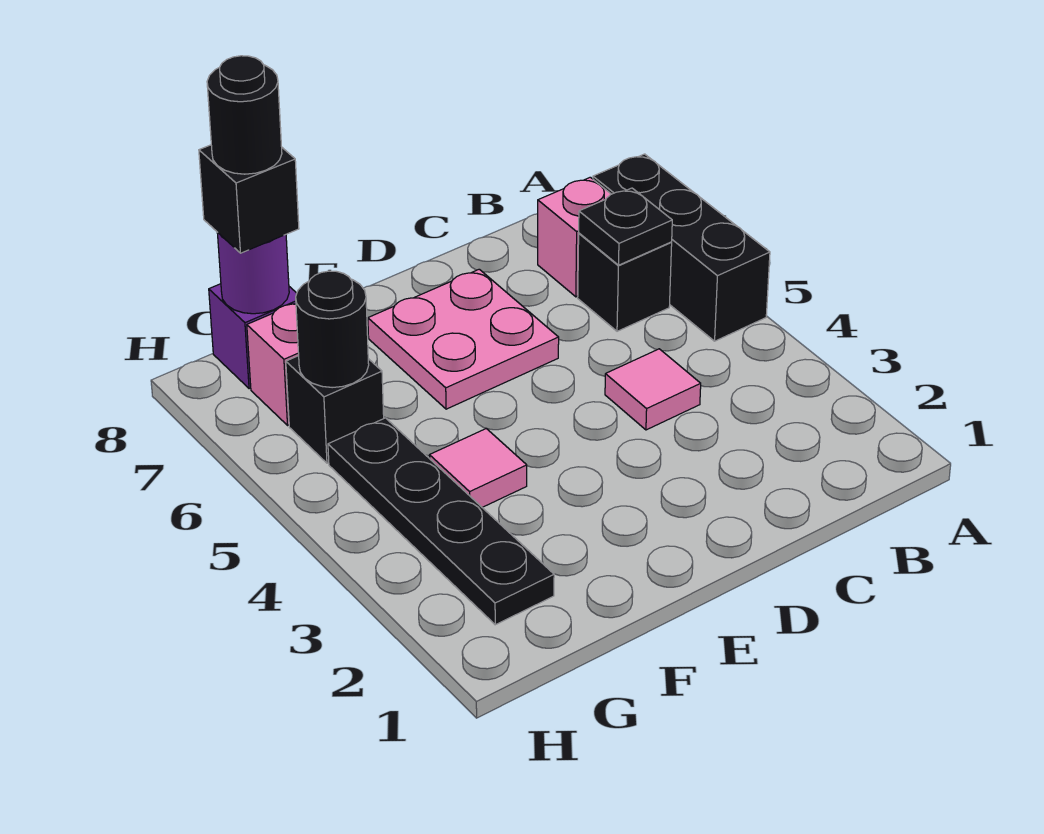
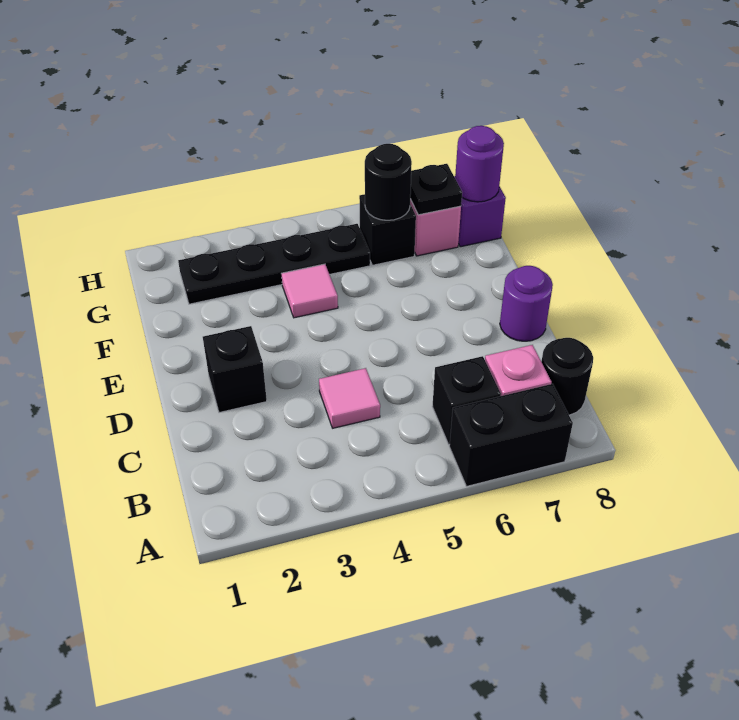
black 1x3 brick [593,154,770,341] -> black 1x2 brick [449,384,573,486]
black 1x1 plate [579,188,672,265] -> black 1x1 plate moved to [410,164,462,215]
pink 2x2 plate [368,269,559,409] -> none
none -> purple 1x1 round brick [500,266,553,341]
black 1x1 brick [199,145,299,253] -> black 1x1 brick moved to [203,326,267,413]
black 1x1 round brick [207,56,282,174] -> black 1x1 round brick moved to [541,338,593,415]

